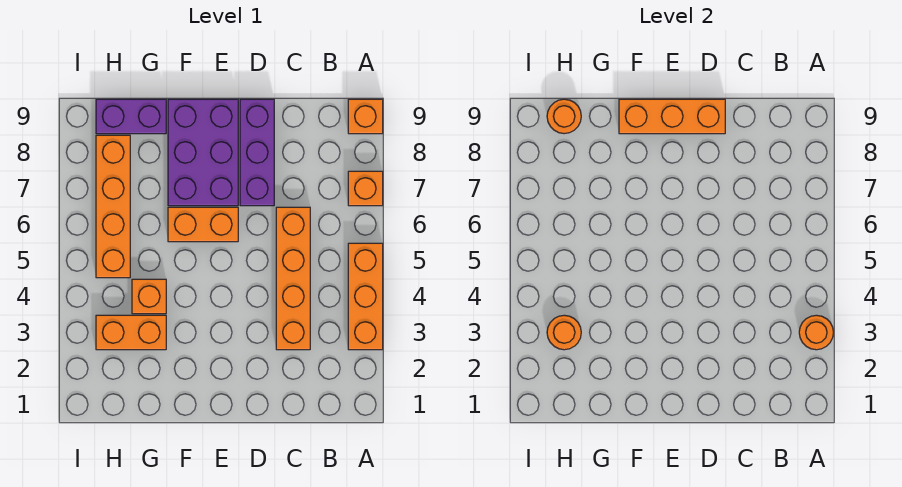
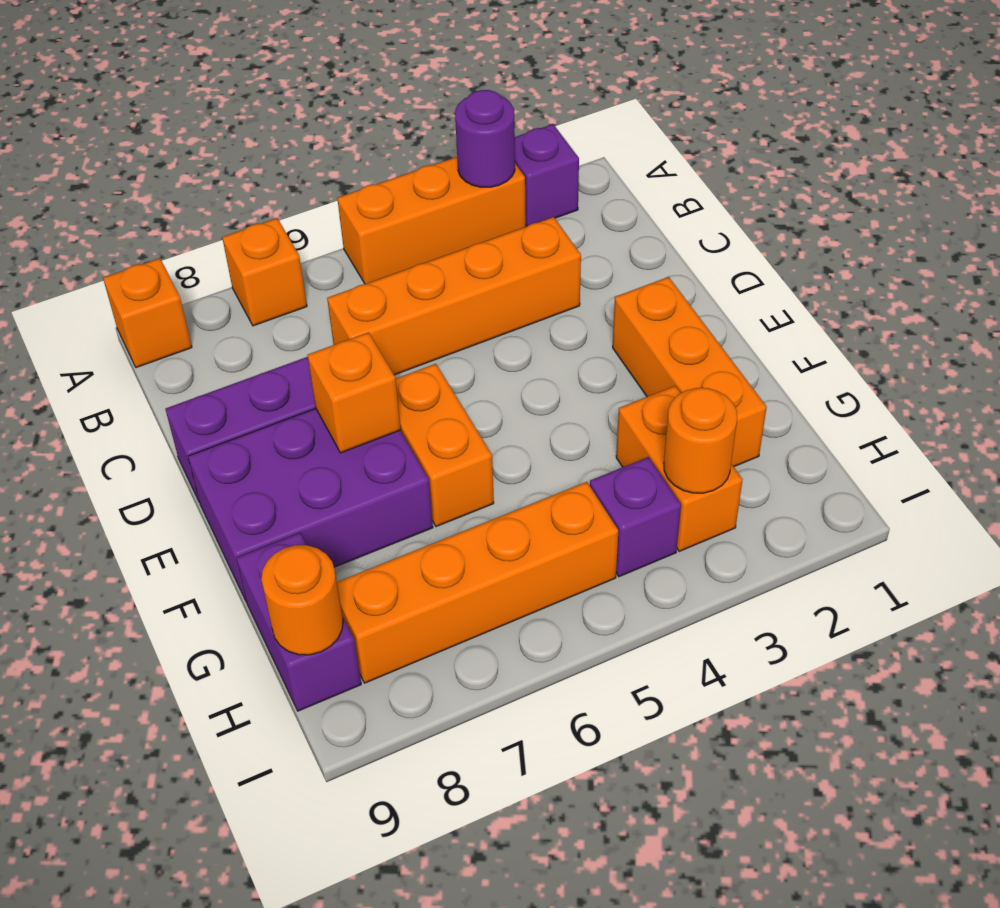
none -> purple 1x1 brick [515,124,579,226]
orange 1x1 round brick [799,315,833,350] -> purple 1x1 round brick [455,90,515,187]
orange 1x3 brick [619,99,725,134] -> orange 1x3 brick moved to [613,277,767,467]
orange 1x1 brick [132,279,166,314] -> orange 1x1 brick moved to [307,332,401,453]
none -> purple 1x1 brick [590,457,681,577]

